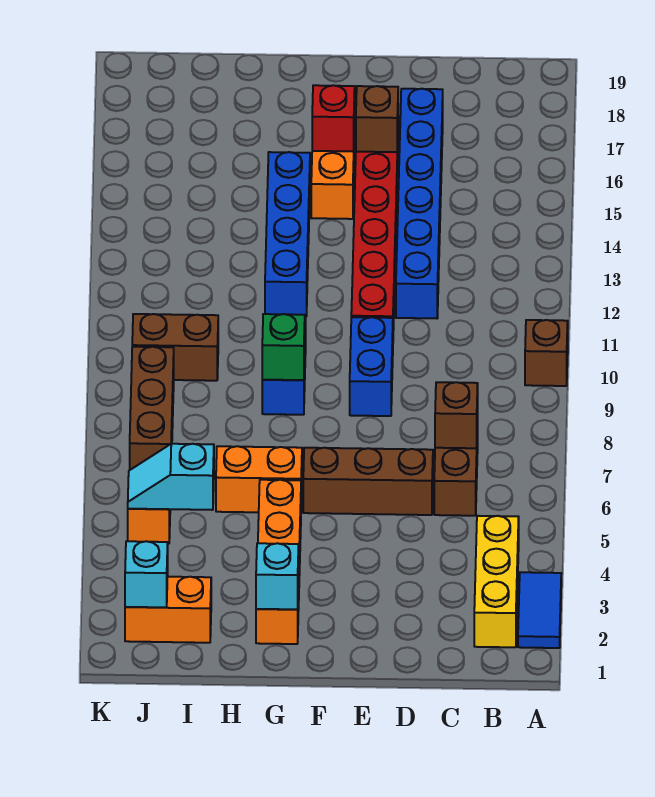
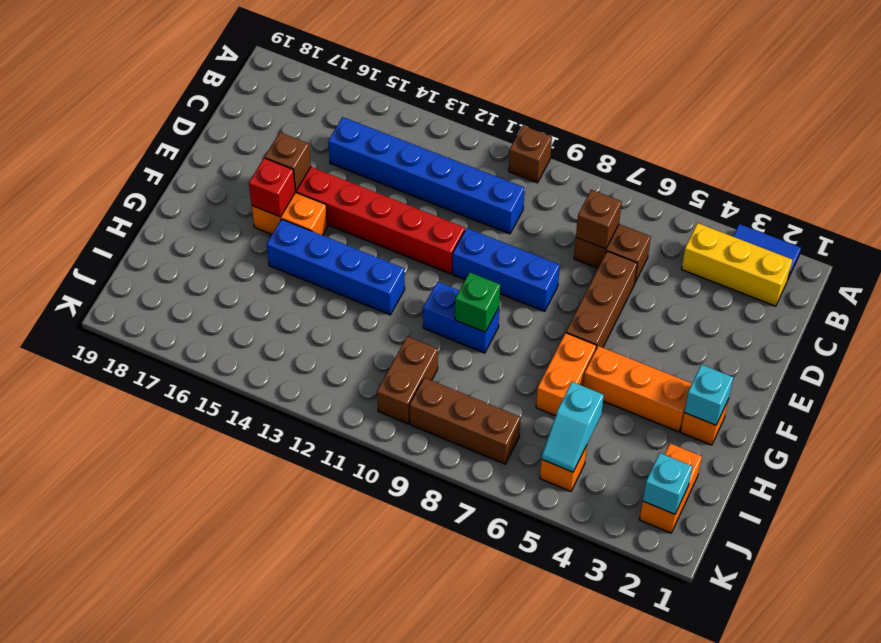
blue 1x6 brick [396,89,443,318] -> blue 1x6 brick moved to [328,117,525,234]
blue 1x2 brick [350,317,393,416] -> blue 1x3 brick [452,228,560,311]

